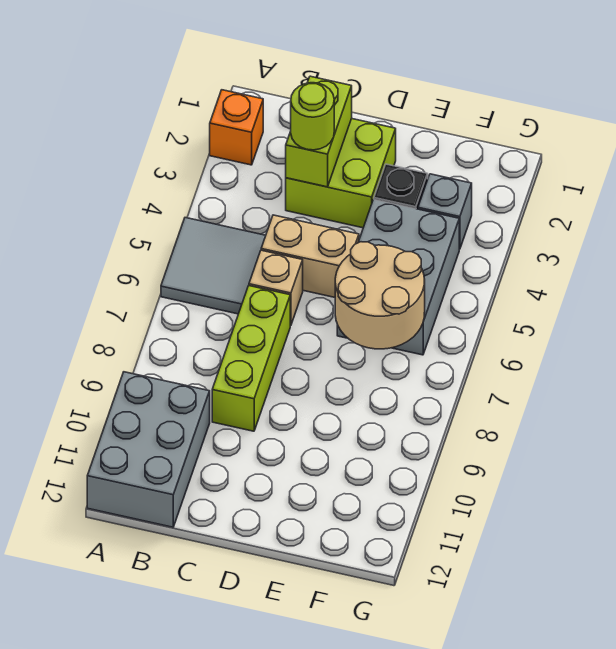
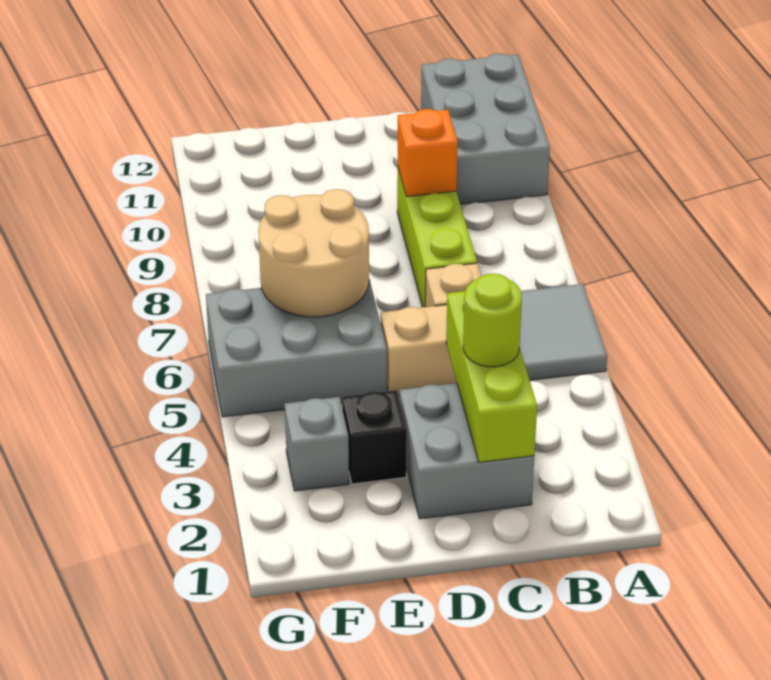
orange 1x1 brick [210,90,263,165] -> orange 1x1 brick moved to [398,109,458,197]
lime 2x2 brick [286,119,396,228] -> grey 2x2 brick [400,383,534,519]
lime 1x2 brick [286,76,352,187] -> lime 1x3 brick [446,291,537,462]
grey 2x3 brick [337,199,459,355] -> grey 2x3 brick turned to [206,279,387,417]

